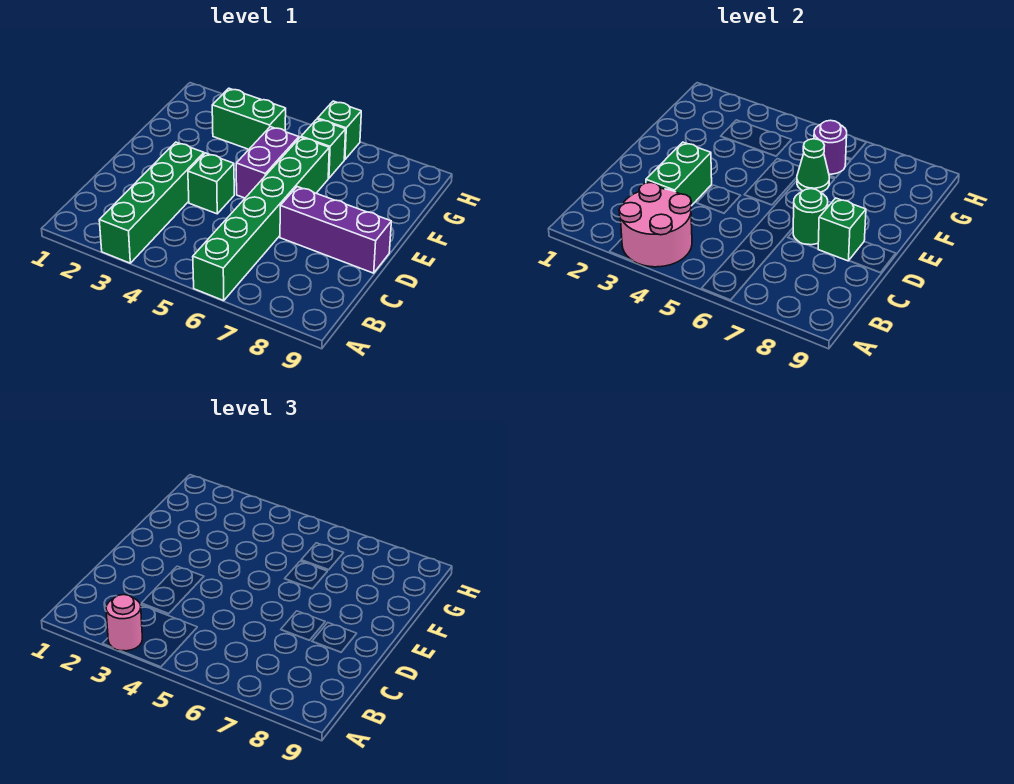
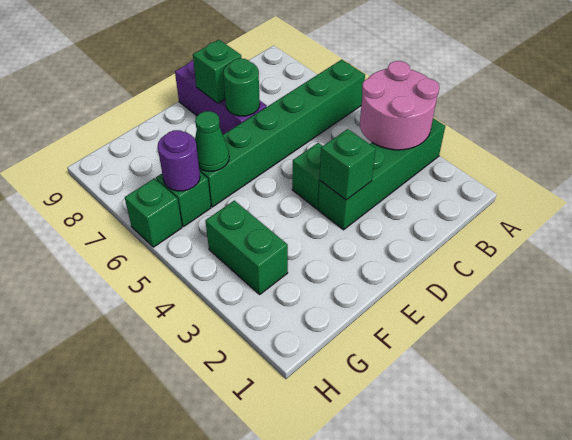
pink 1x1 round brick [106,595,142,651] -> none
green 1x2 brick [646,142,712,206] -> green 1x1 brick [320,129,376,200]
purple 1x2 brick [236,127,299,198] -> none

